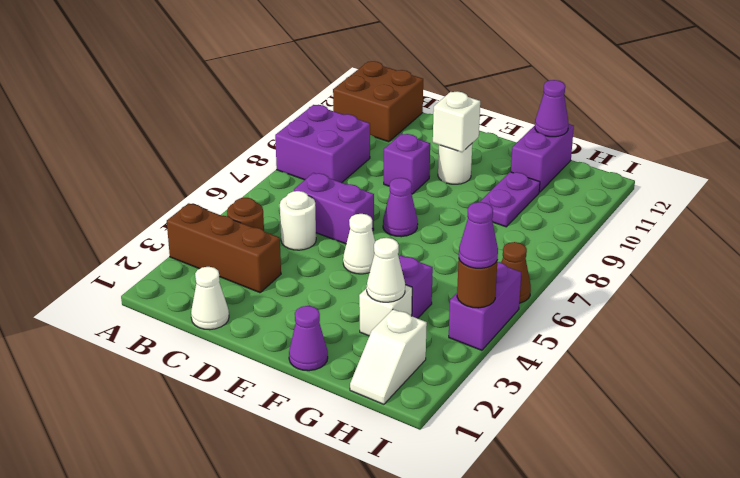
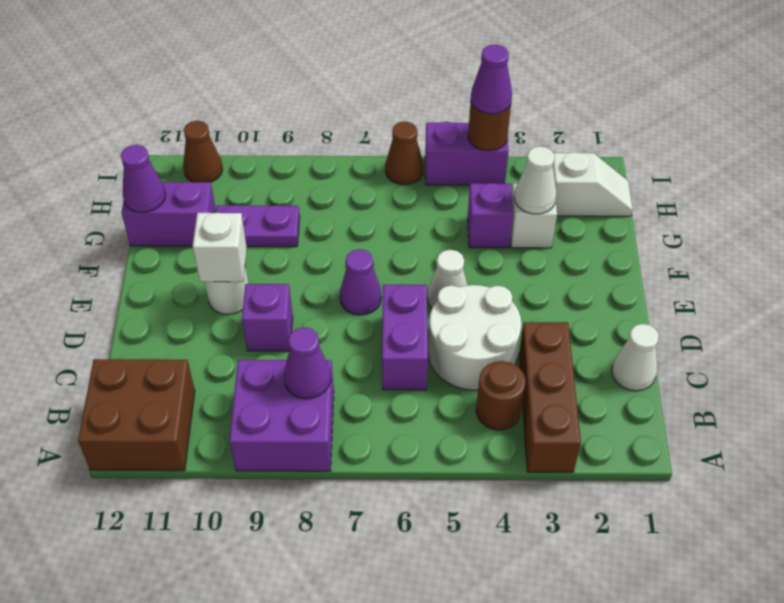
white 1x1 round brick [280,191,316,250] -> white 2x2 round brick [428,285,521,390]
purple 1x1 cone [289,306,328,371] -> purple 1x1 cone moved to [284,327,331,399]
none -> brown 1x1 cone [183,121,223,182]

